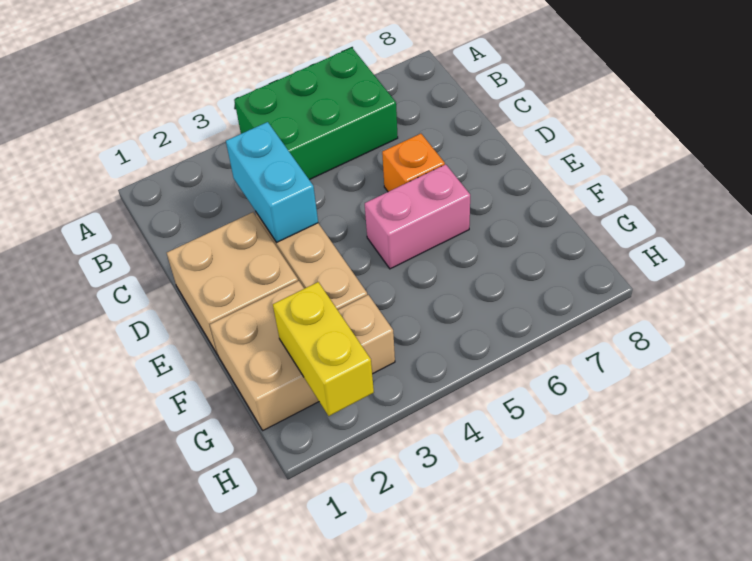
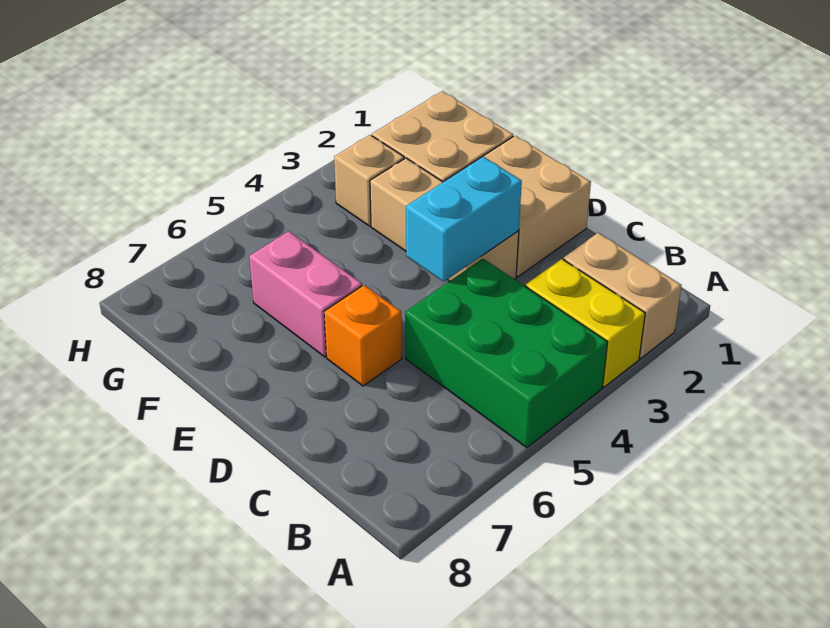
none -> tan 1x2 brick [563,233,682,358]
green 2x3 brick [234,48,398,180] -> green 2x3 brick turned to [405,259,608,448]
cyan 1x2 brick [226,122,318,242] -> cyan 1x2 brick turned to [406,157,522,282]
pink 1x2 brick [365,164,470,269] -> pink 1x2 brick turned to [249,231,362,357]
yellow 1x2 brick [273,282,374,416] -> yellow 1x2 brick moved to [525,259,645,387]

